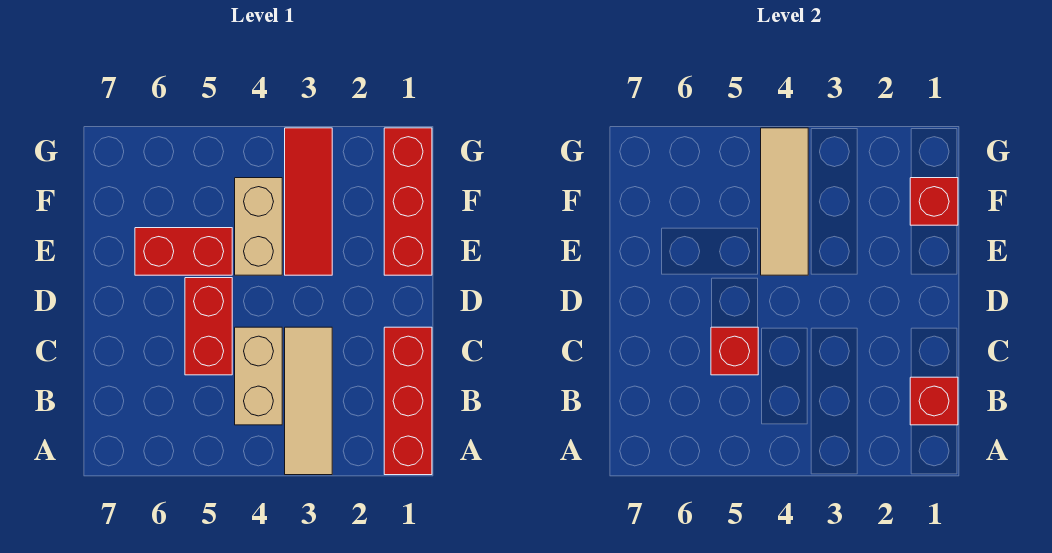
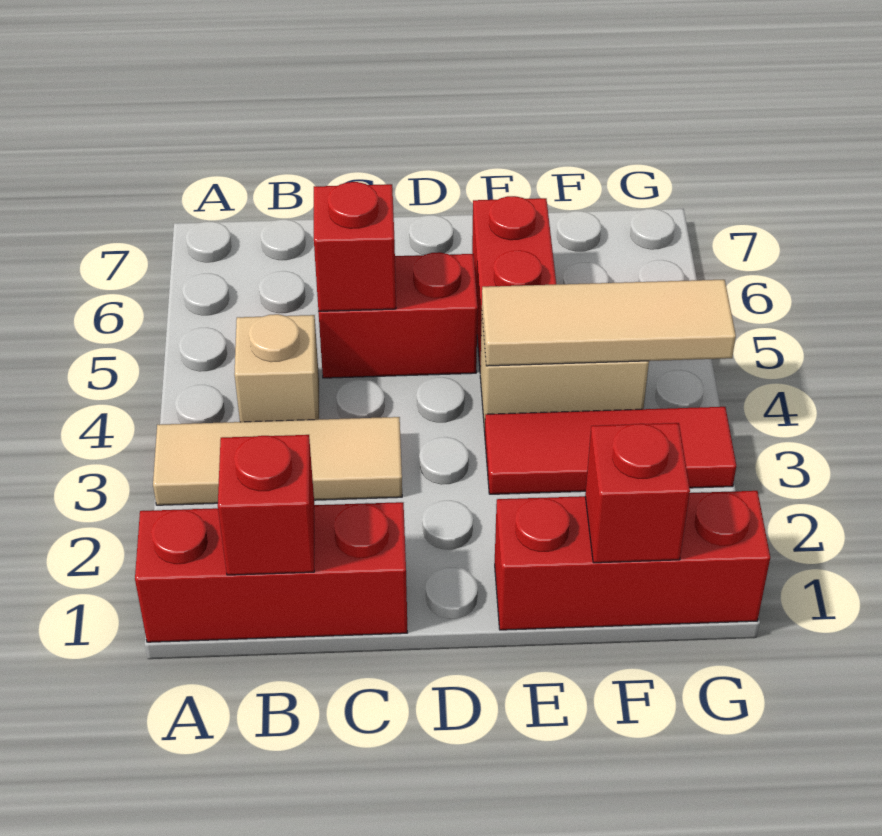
tan 1x2 brick [235,327,282,425] -> tan 1x1 brick [235,314,319,422]

